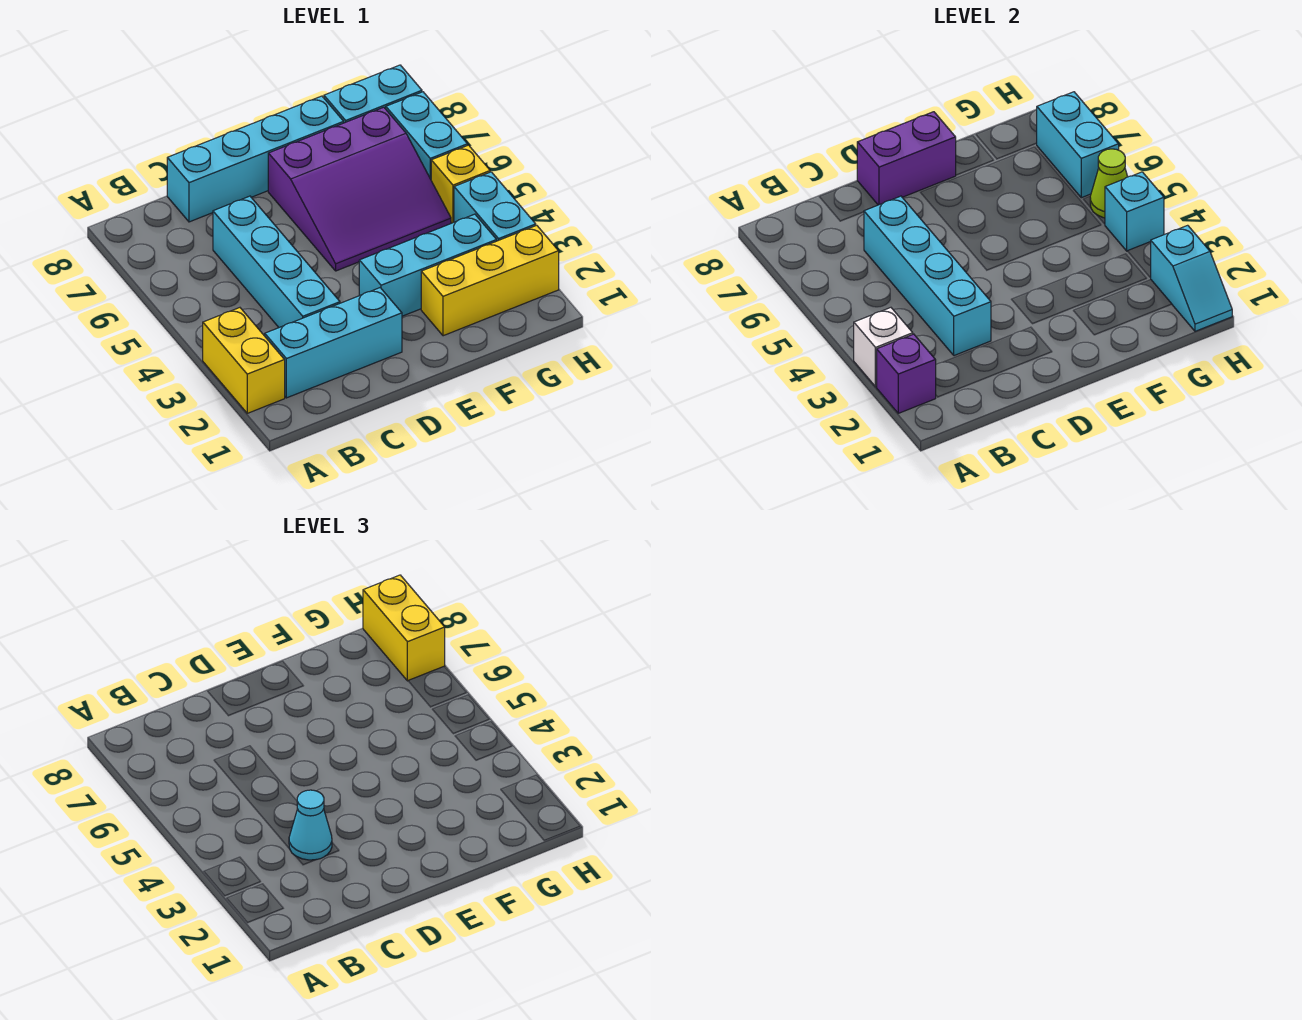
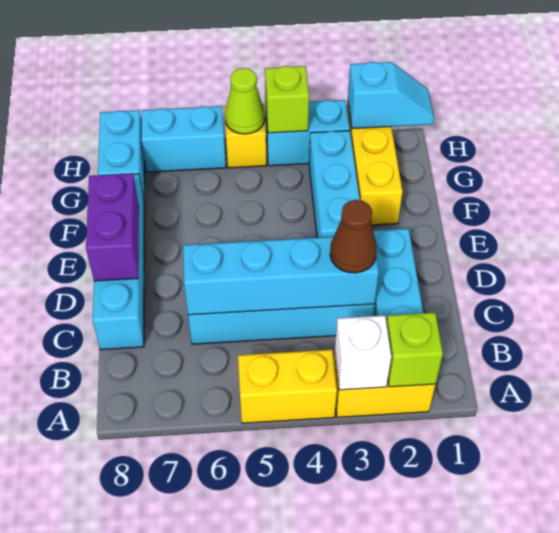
purple 1x1 brick [876,334,936,413] -> lime 1x1 brick [387,313,443,387]
cyan 1x1 cone [289,790,332,860] -> brown 1x1 cone [330,200,377,273]
purple 3x3 slope [268,107,451,271] -> none
cyan 1x1 brick [1105,172,1164,251] -> lime 1x1 brick [265,66,309,133]
cyan 1x2 brick [1036,92,1119,198] -> none
yellow 1x2 brick [363,575,445,681] -> yellow 1x2 brick moved to [238,350,337,423]

